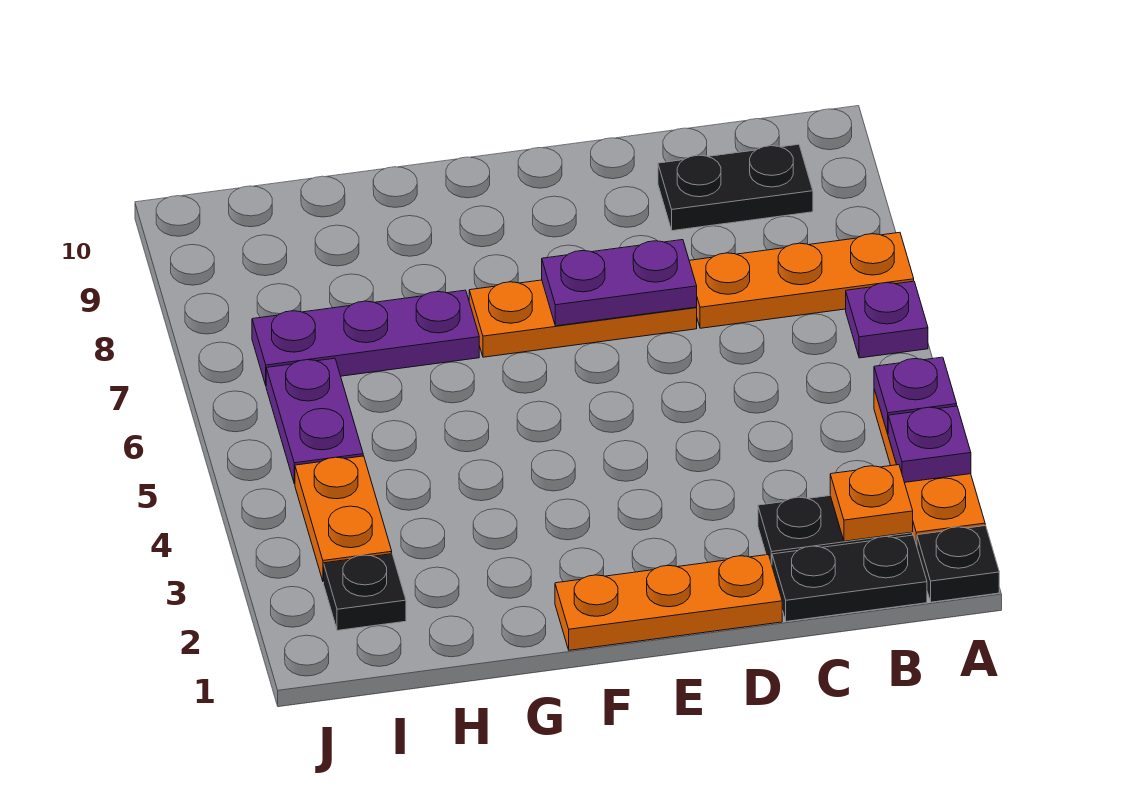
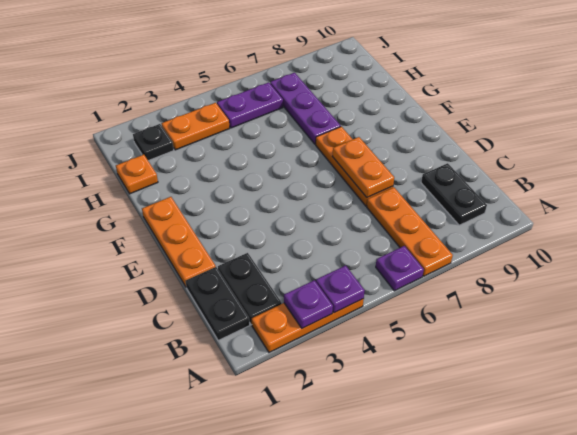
black 1x1 plate [917,526,999,602] -> none
orange 1x1 plate [830,465,913,541] -> orange 1x1 plate moved to [116,155,158,194]
purple 1x2 plate [542,240,697,326] -> orange 1x2 plate [332,137,394,197]

